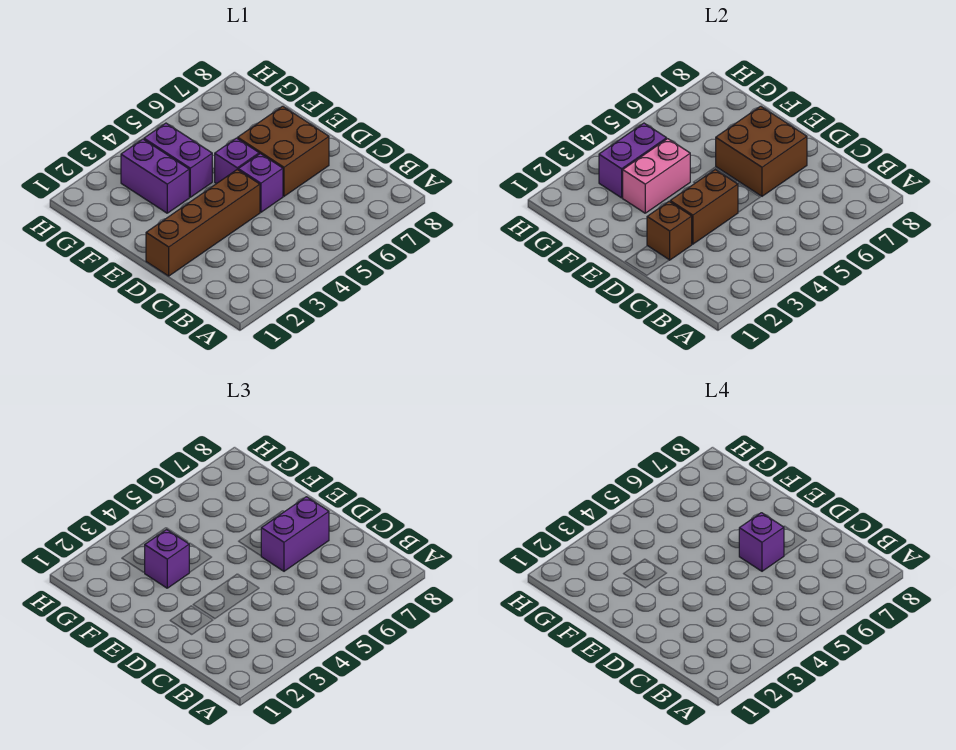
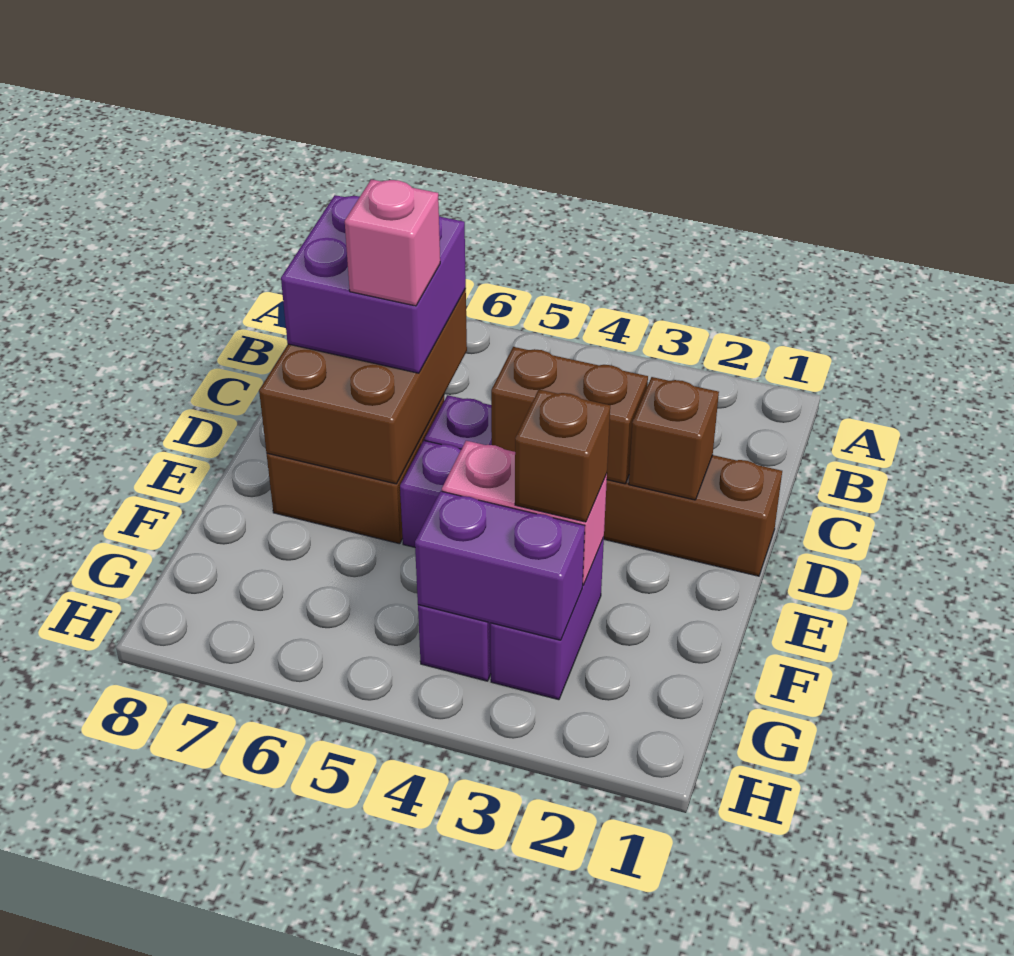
brown 2x2 brick [716,106,807,196] -> brown 2x3 brick [259,288,467,484]
purple 1x2 brick [261,497,329,571] -> purple 2x2 brick [281,195,466,373]
purple 1x1 brick [739,513,784,571] -> pink 1x1 brick [345,179,440,306]
purple 1x1 brick [145,530,189,588] -> brown 1x1 brick [515,390,610,522]

